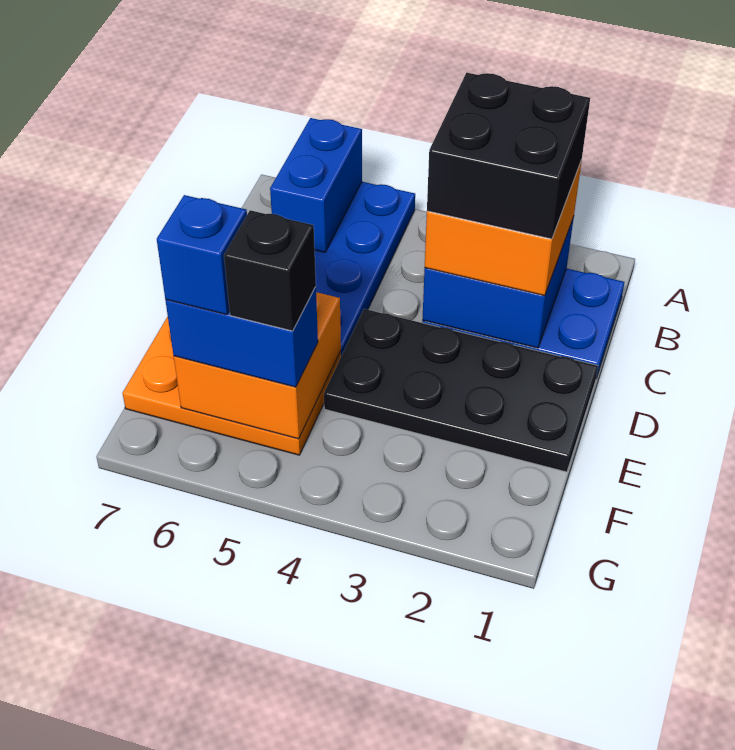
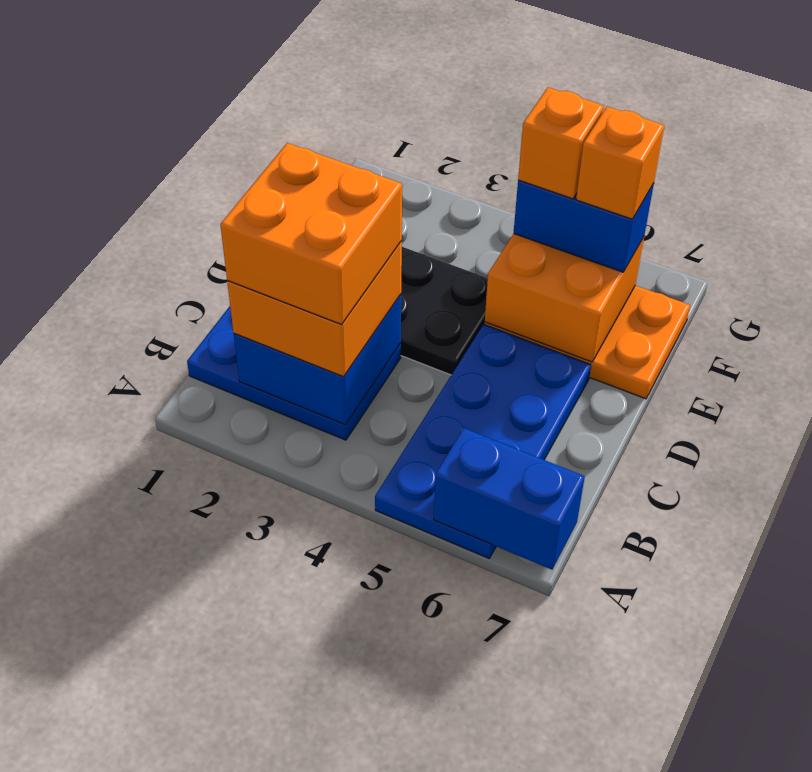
blue 1x2 brick [270,118,362,252] -> blue 1x2 brick turned to [434,428,585,570]
black 2x2 brick [427,73,590,239] -> orange 2x2 brick [220,143,402,325]
black 1x1 brick [224,210,316,331] -> orange 1x1 brick [518,87,604,199]
blue 1x1 brick [157,195,247,315] -> orange 1x1 brick [576,107,664,219]

